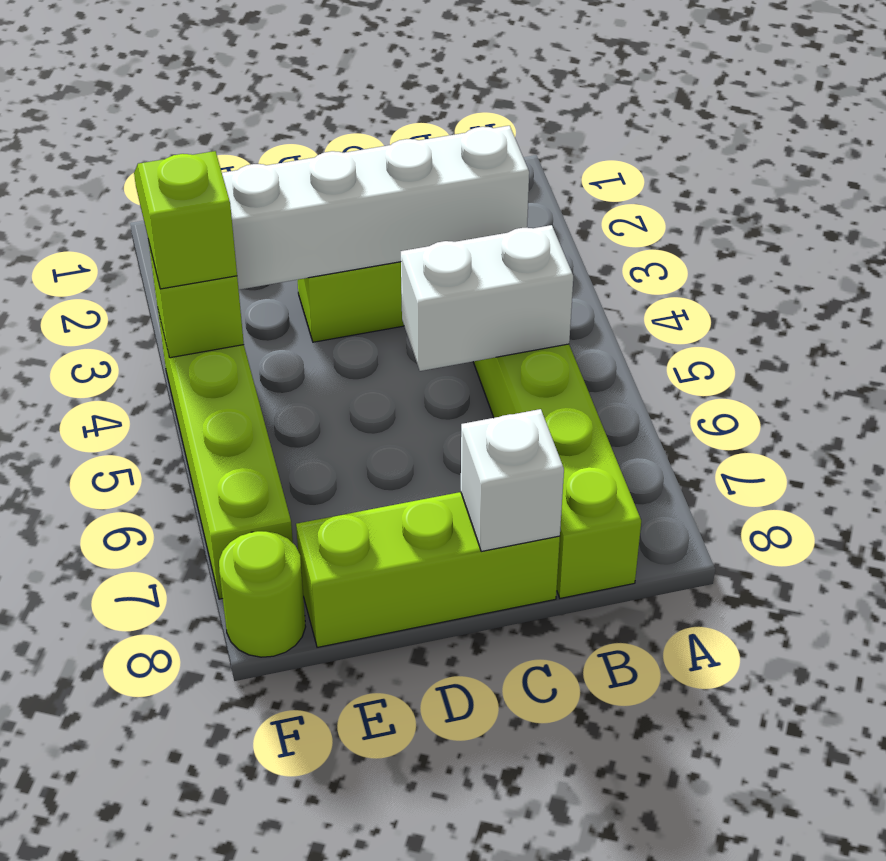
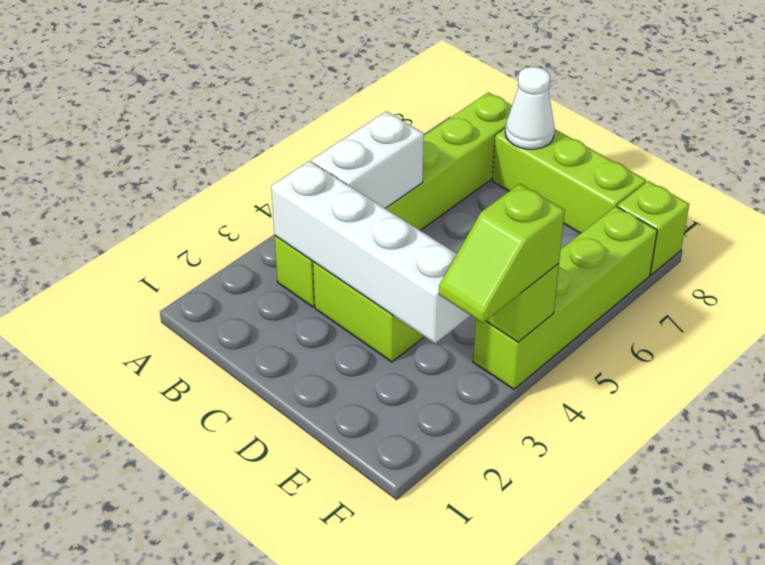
white 1x2 brick [401,225,573,371] -> white 1x2 brick turned to [312,111,424,208]
white 1x1 brick [461,409,564,551] -> white 1x1 cone [505,67,555,149]
lime 1x1 round brick [219,531,306,657] -> lime 1x1 brick [617,181,689,275]

